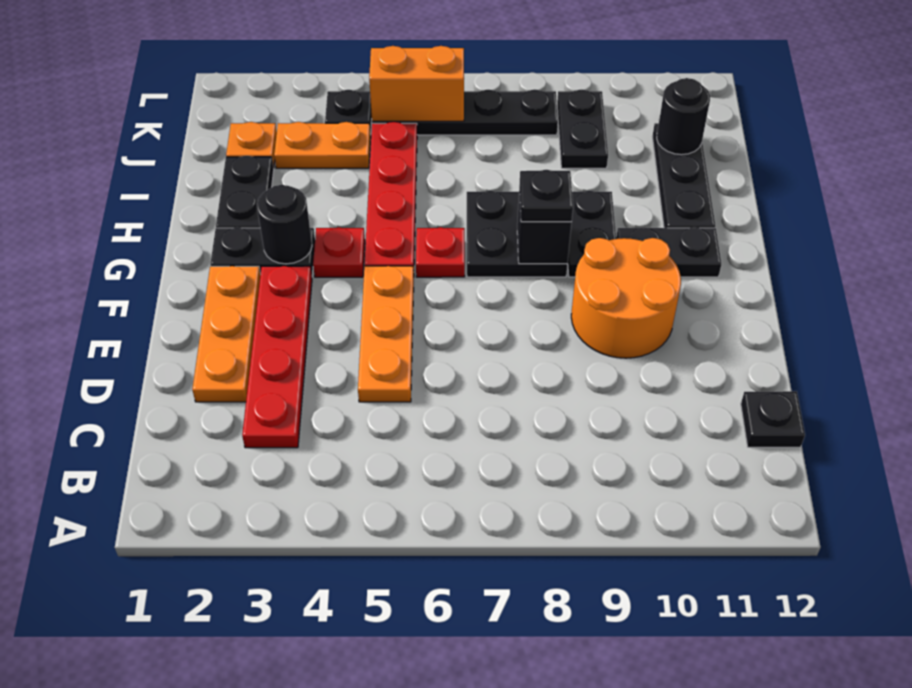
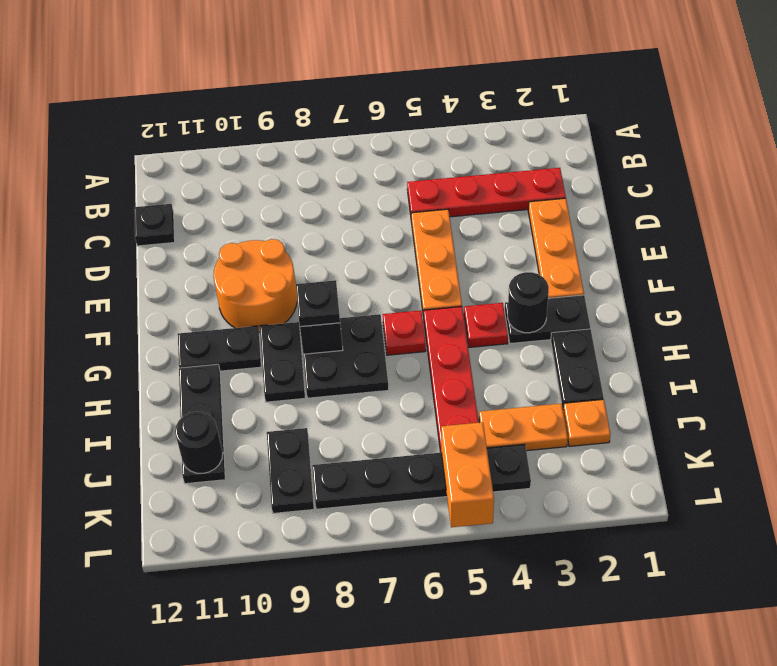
red 1x4 plate [242,266,312,448] -> red 1x4 plate turned to [407,168,566,217]
orange 1x2 brick [369,46,464,121] -> orange 1x2 brick turned to [441,422,494,527]

